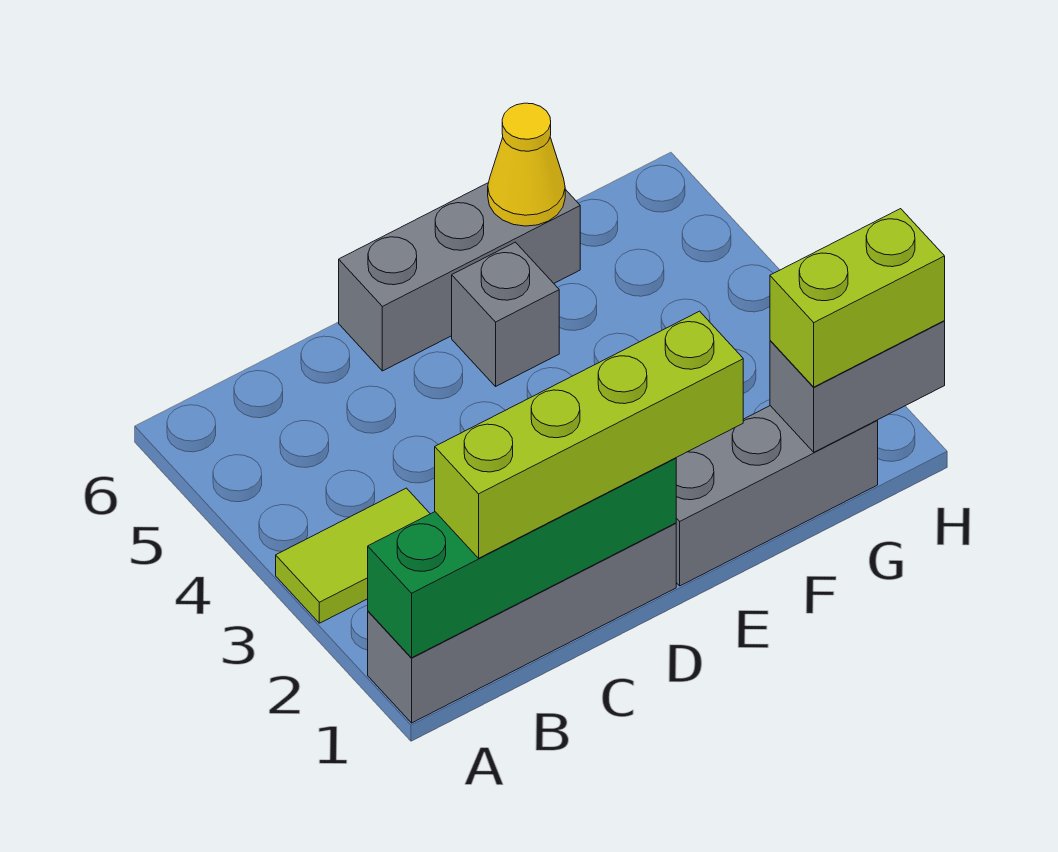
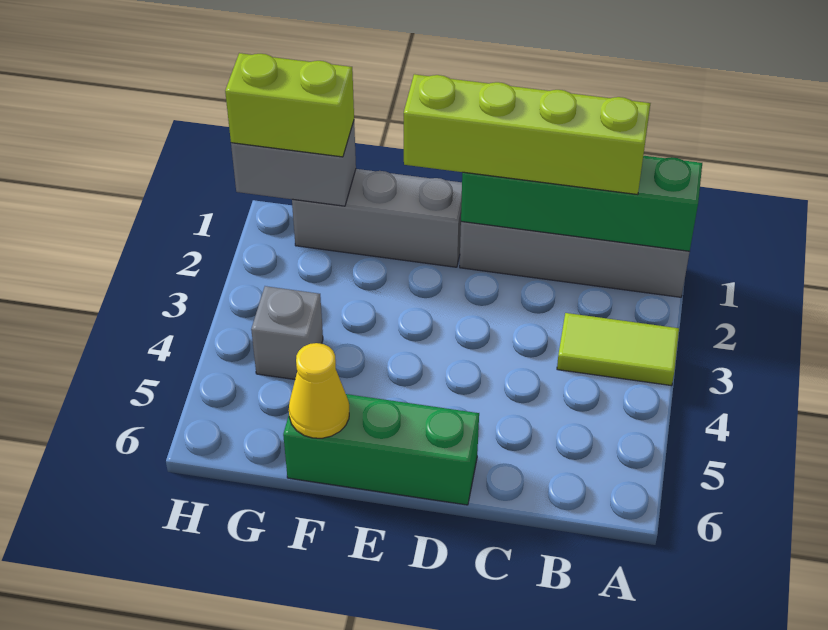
grey 1x3 brick [339,183,580,371] -> green 1x3 brick [283,394,479,505]
grey 1x1 brick [452,242,559,386] -> grey 1x1 brick moved to [251,286,323,379]

